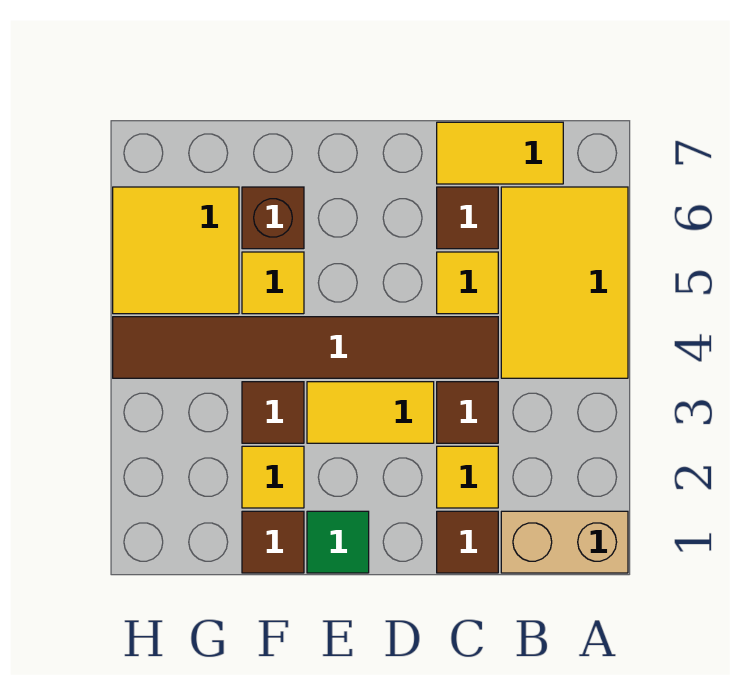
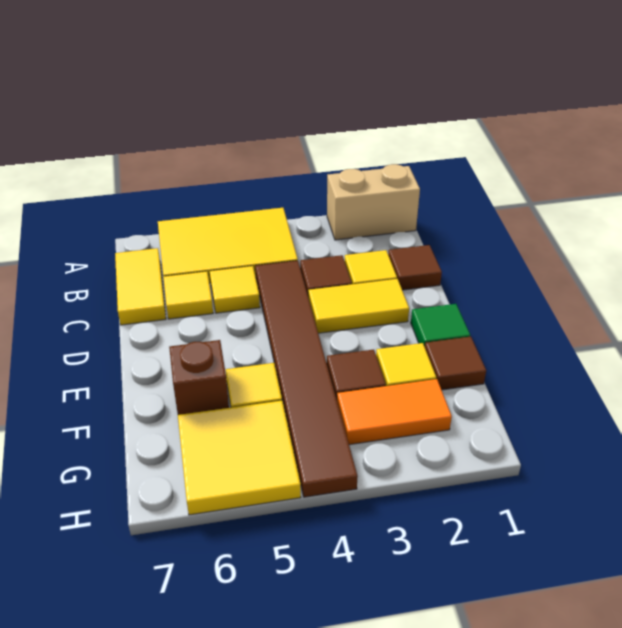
tan 1x2 brick [501,511,628,573] -> tan 1x2 brick turned to [327,164,420,240]
brown 1x1 tile [437,187,498,249] -> yellow 1x1 tile [163,271,213,319]
yellow 1x2 tile [307,382,434,443] -> yellow 1x2 tile turned to [308,279,409,333]
none -> orange 1x2 tile [337,379,452,445]

